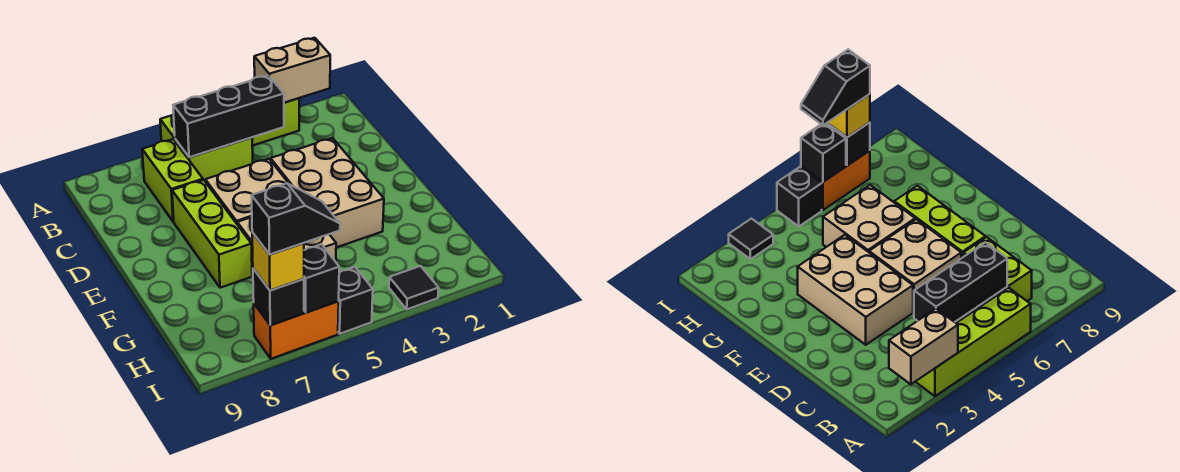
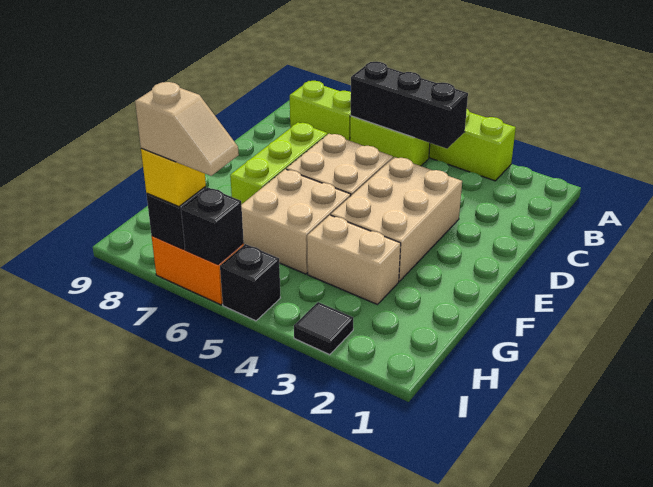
tan 1x2 brick [254,38,330,103] -> tan 1x2 brick moved to [307,215,401,305]
lime 1x2 brick [142,139,203,222] -> lime 1x2 brick turned to [290,81,351,141]
black 1x2 slope [252,183,340,255] -> tan 1x2 slope [135,82,239,176]

